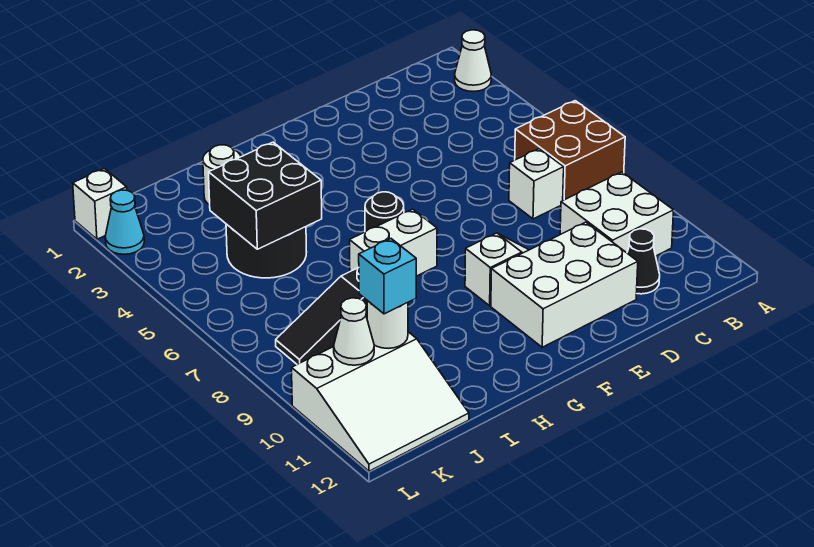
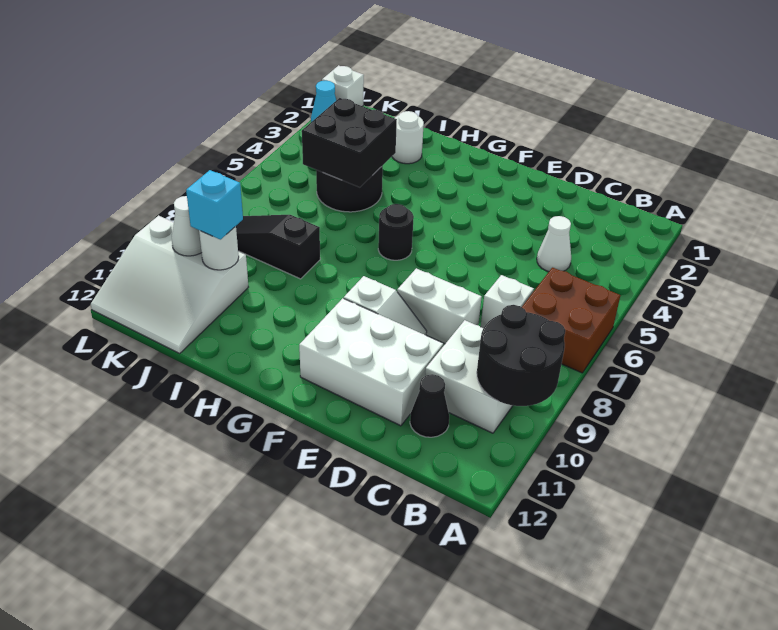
white 1x1 cone [455,30,491,92] -> white 1x1 cone moved to [537,216,571,271]
none -> black 2x2 round brick [477,305,565,406]
white 1x2 brick [350,209,437,276] -> white 1x2 brick moved to [397,268,482,344]

